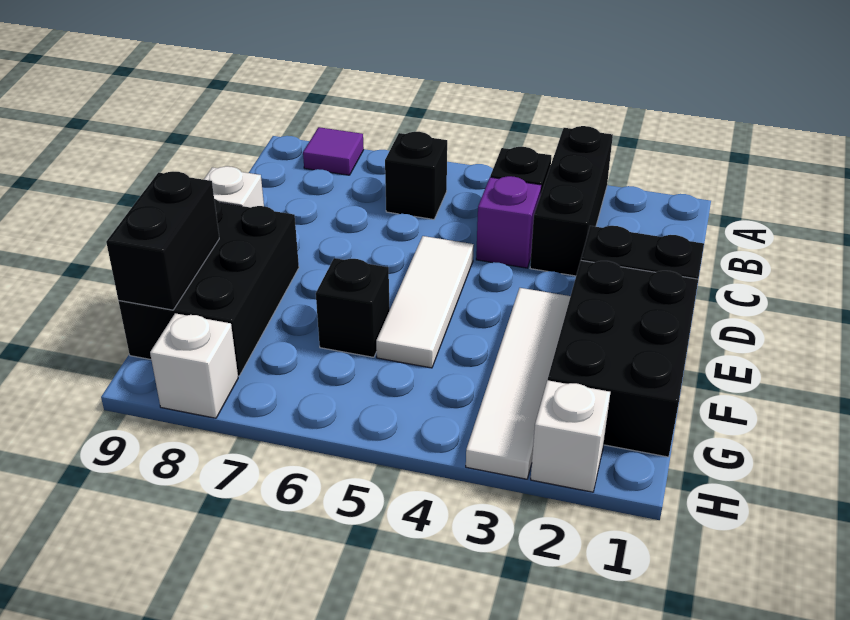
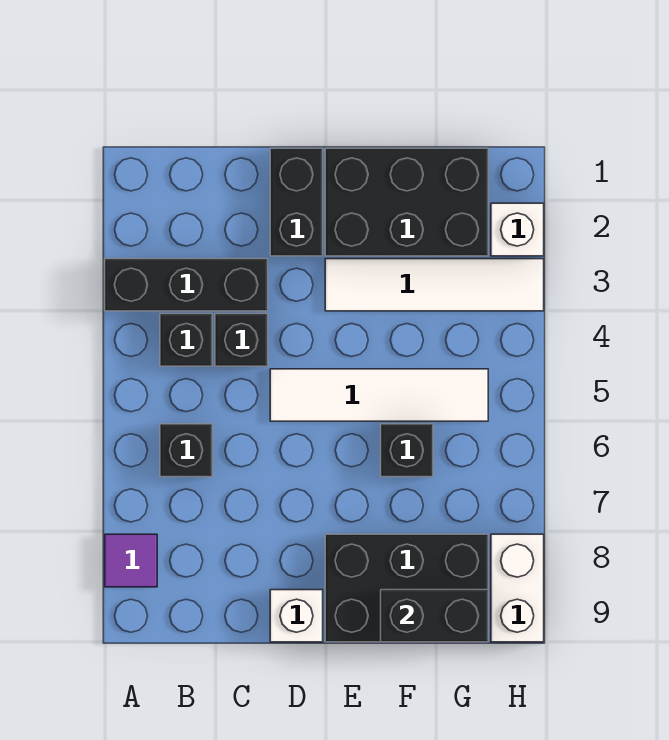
purple 1x1 brick [476,176,541,268] -> black 1x1 brick [215,314,268,366]
white 1x3 tile [376,236,474,368] -> white 1x4 tile [270,369,488,421]
white 1x1 brick [150,313,238,418] -> white 1x2 brick [491,534,544,642]

